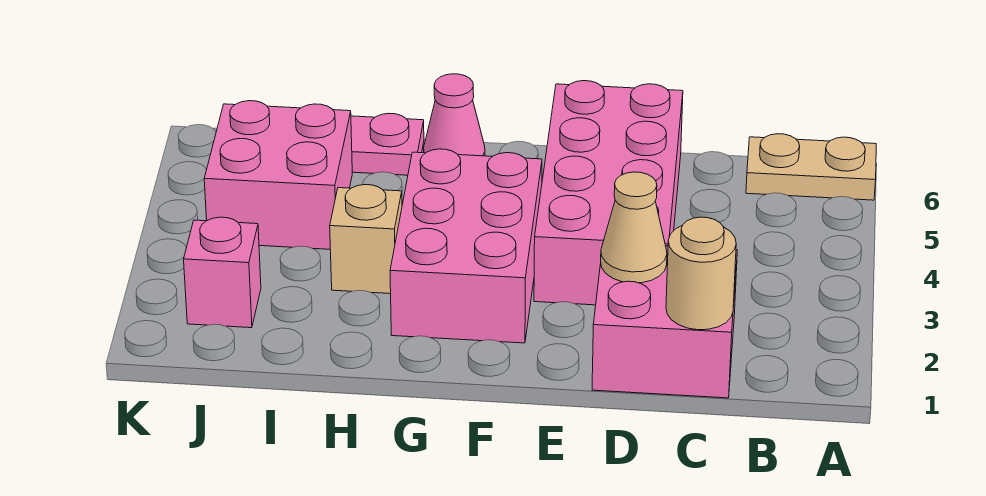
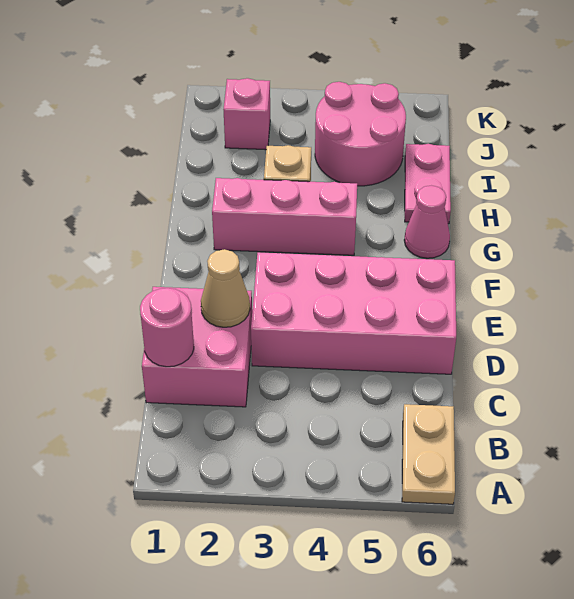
tan 1x1 round brick [666,217,736,330] -> pink 1x1 round brick [140,288,194,367]
pink 2x3 brick [390,149,542,343] -> pink 1x3 brick [212,178,357,255]
pink 2x2 brick [204,101,352,249] -> pink 2x2 round brick [315,82,406,186]

